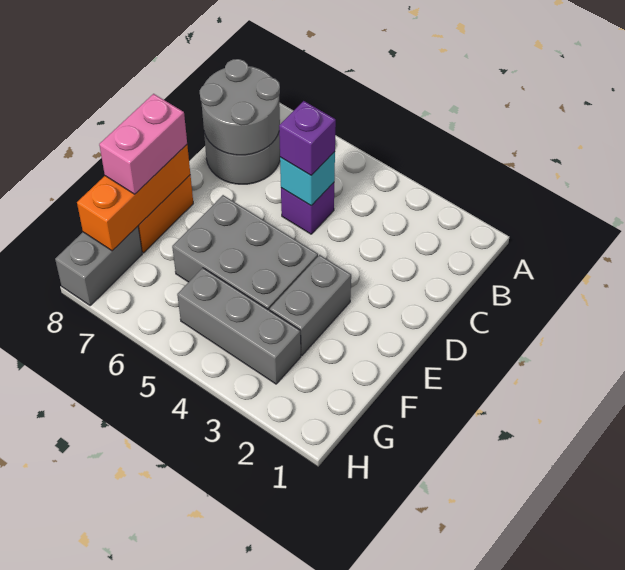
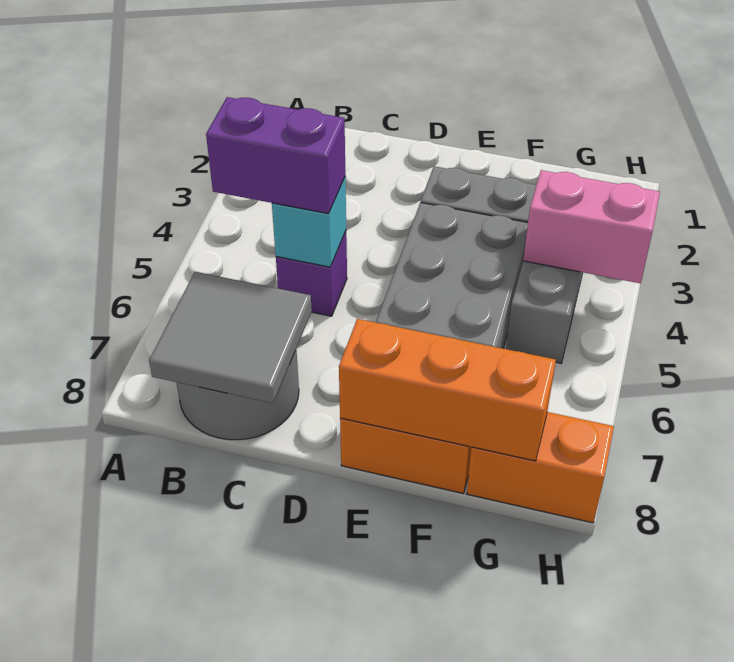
grey 2x2 round brick [200,59,280,155] -> grey 2x2 tile [149,272,312,403]
purple 1x1 brick [279,101,336,175] -> purple 1x2 brick [206,97,345,214]
pink 1x2 brick [99,94,187,194] -> pink 1x2 brick moved to [523,170,660,283]
grey 1x2 brick [55,226,142,305] -> orange 1x2 brick [467,412,614,523]

